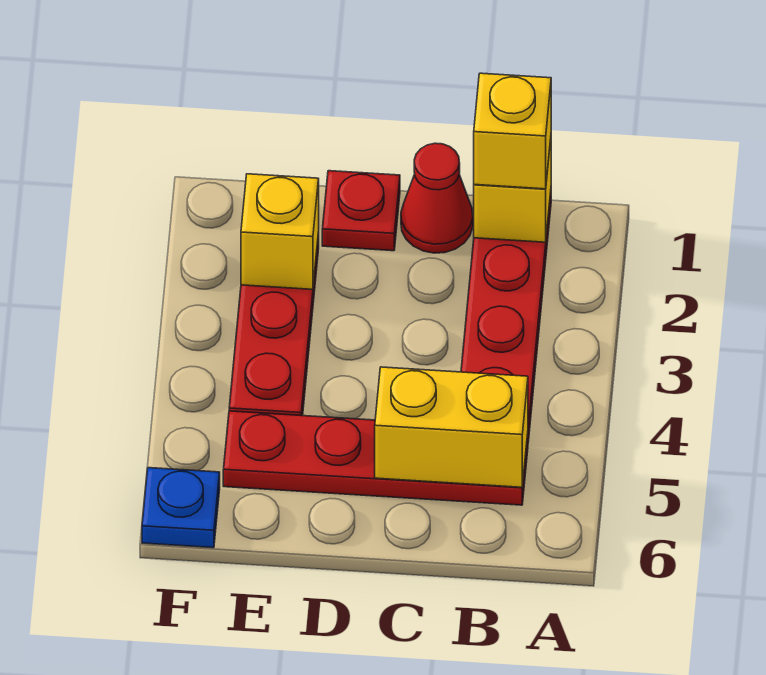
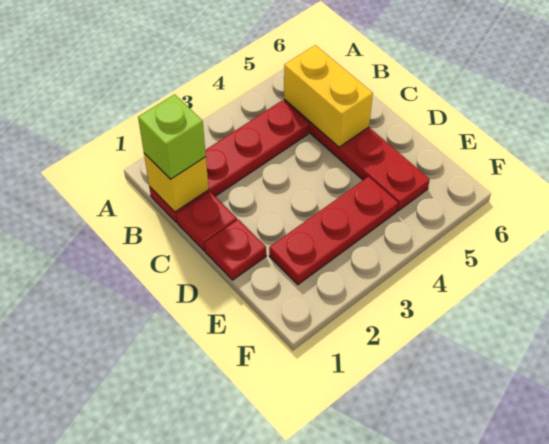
yellow 1x1 brick [474,73,551,189] -> lime 1x1 brick [138,94,206,179]
red 1x1 cone [401,143,473,253] -> red 1x1 plate [176,192,237,251]
yellow 1x1 brick [241,174,319,289] -> none
blue 1x1 plate [142,468,220,548] -> none

